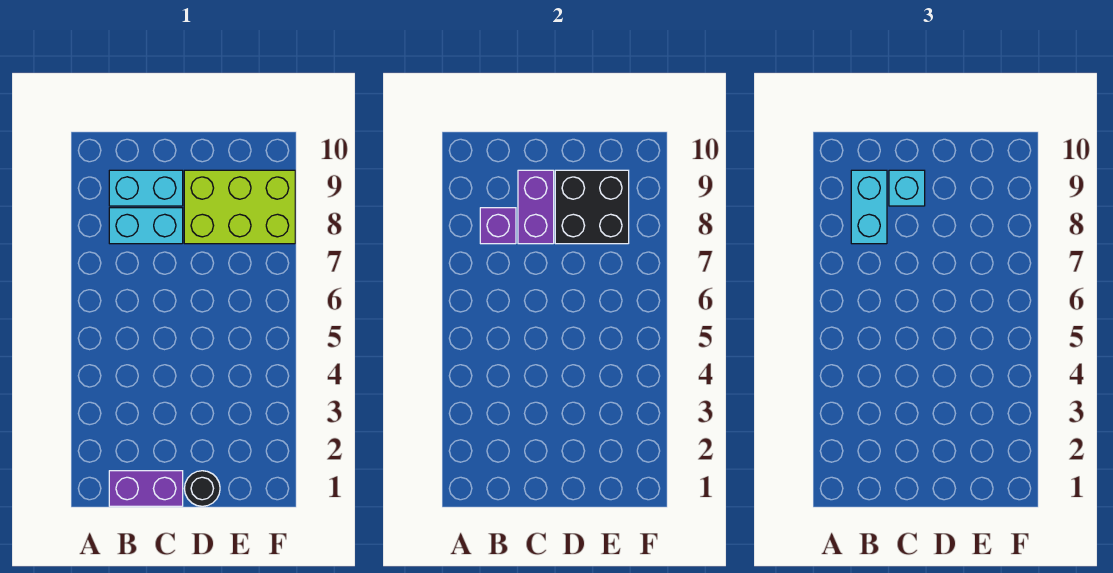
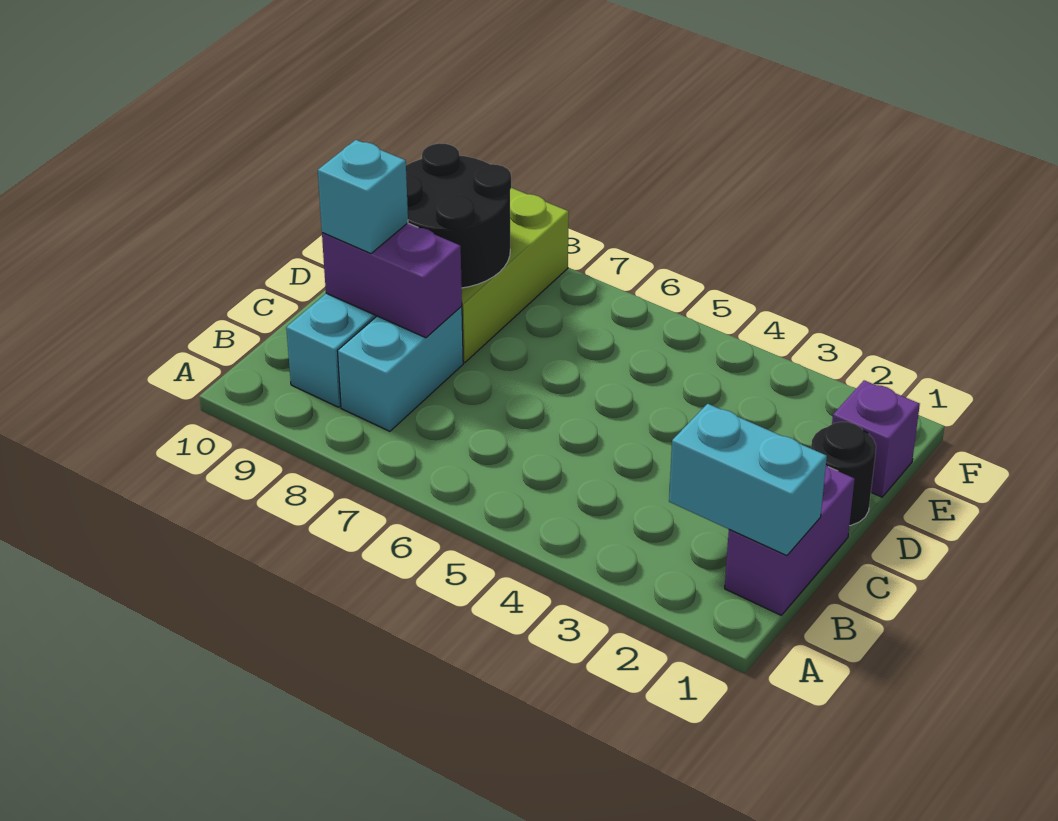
purple 1x1 brick [480,208,516,244] -> purple 1x1 brick moved to [832,380,920,497]
cyan 1x2 brick [851,170,887,244] -> cyan 1x2 brick moved to [669,404,827,556]
black 2x2 brick [555,170,629,244] -> black 2x2 round brick [406,143,511,288]

